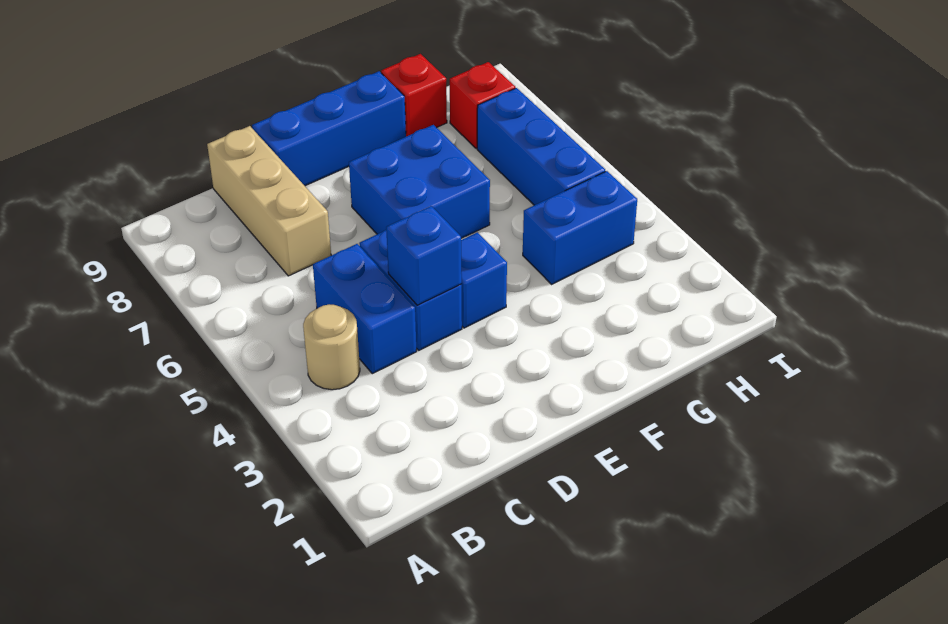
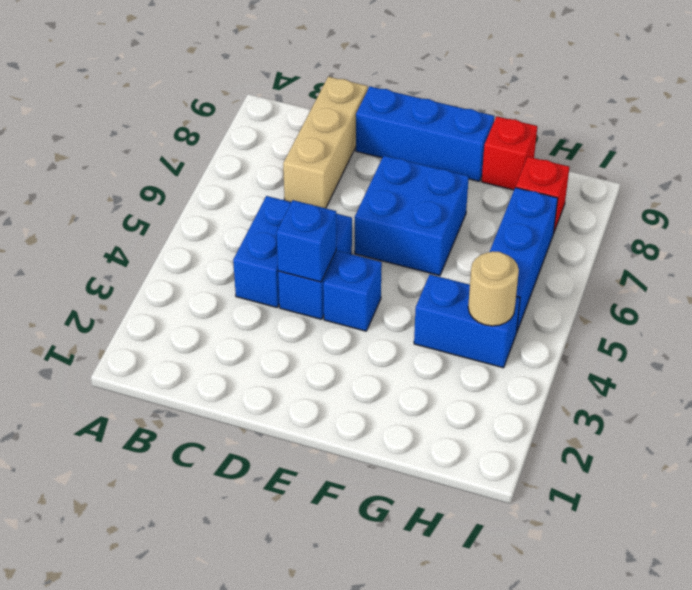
tan 1x1 round brick [303,304,360,390] -> tan 1x1 round brick moved to [468,251,519,326]

